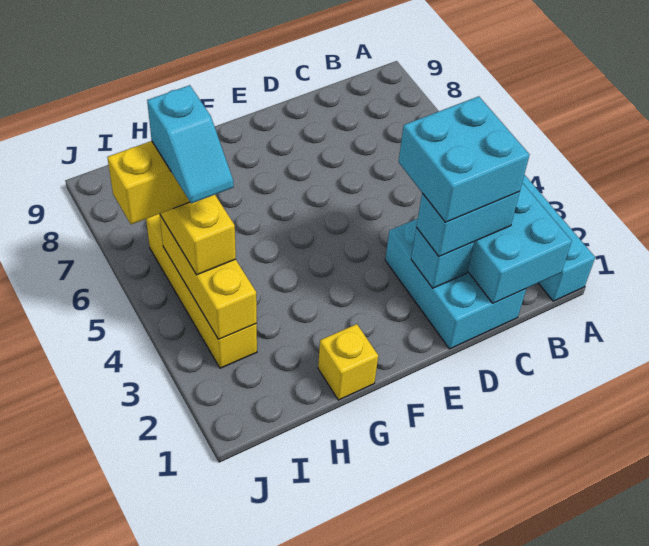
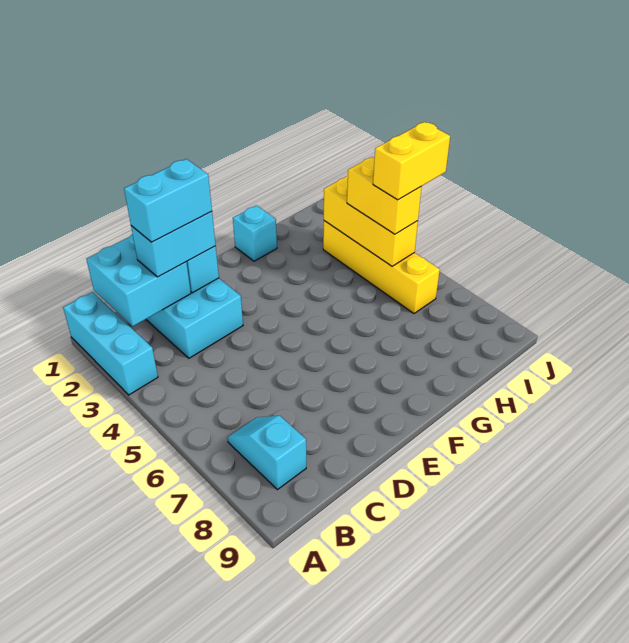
cyan 2x2 brick [399,96,529,222] -> cyan 1x2 brick [124,159,212,242]
yellow 1x1 brick [318,324,378,400] -> cyan 1x1 brick [233,205,277,261]
cyan 1x2 slope [147,85,234,204] -> cyan 1x2 slope moved to [228,416,306,490]

